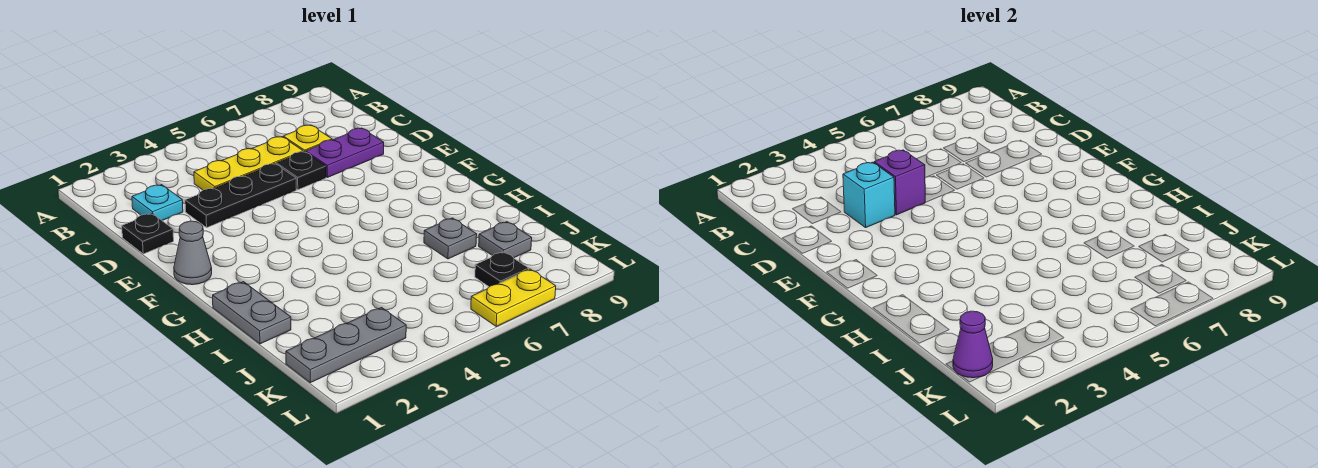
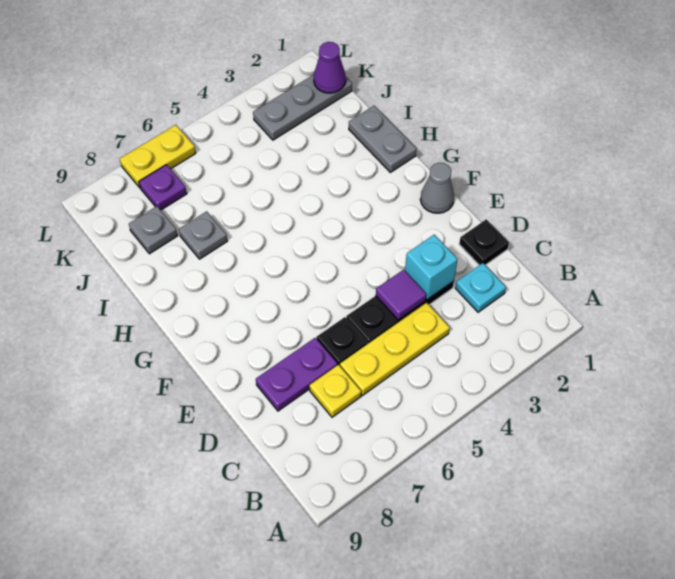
purple 1x1 brick [874,150,925,215] -> purple 1x1 tile [376,270,426,320]
black 1x1 plate [475,252,529,287] -> purple 1x1 plate [139,165,187,210]

